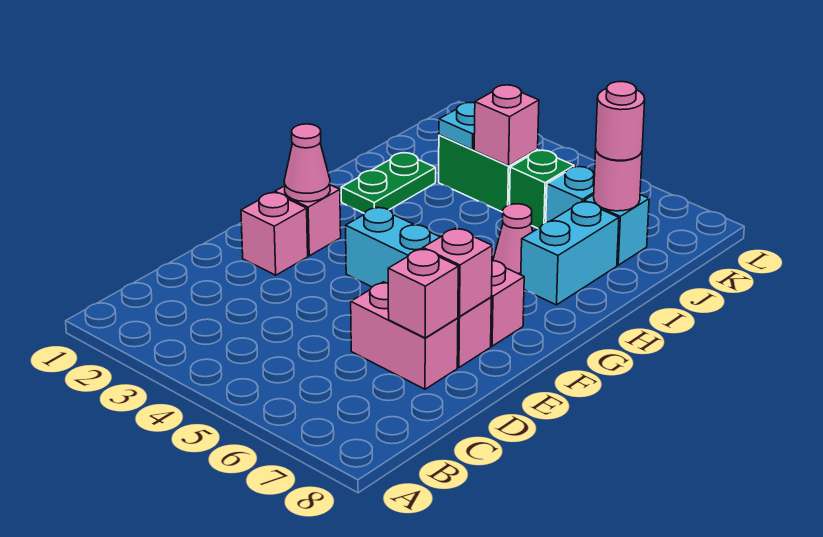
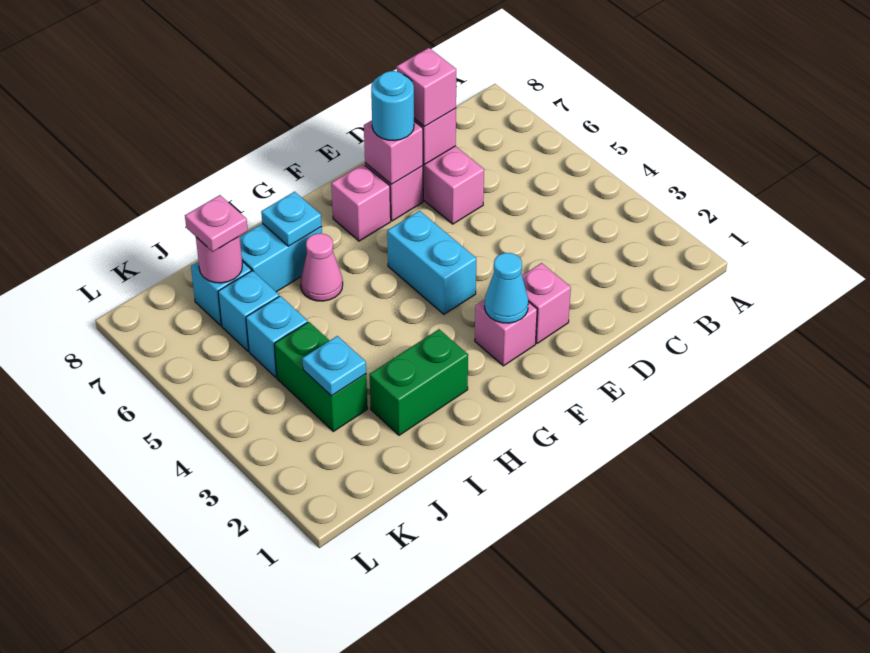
none -> cyan 1x1 round brick [371,71,414,141]
pink 1x1 cone [284,124,330,202] -> cyan 1x1 cone [485,253,528,323]
green 1x2 plate [341,153,436,213] -> green 1x2 brick [369,329,468,435]
none -> cyan 1x1 plate [261,192,322,246]
pink 1x1 brick [474,85,539,166] -> pink 1x1 brick moved to [397,48,456,127]
green 1x1 brick [510,150,574,228] -> cyan 1x1 brick [246,296,308,377]
pink 1x1 round brick [596,82,645,160] -> pink 1x1 plate [185,195,248,252]

